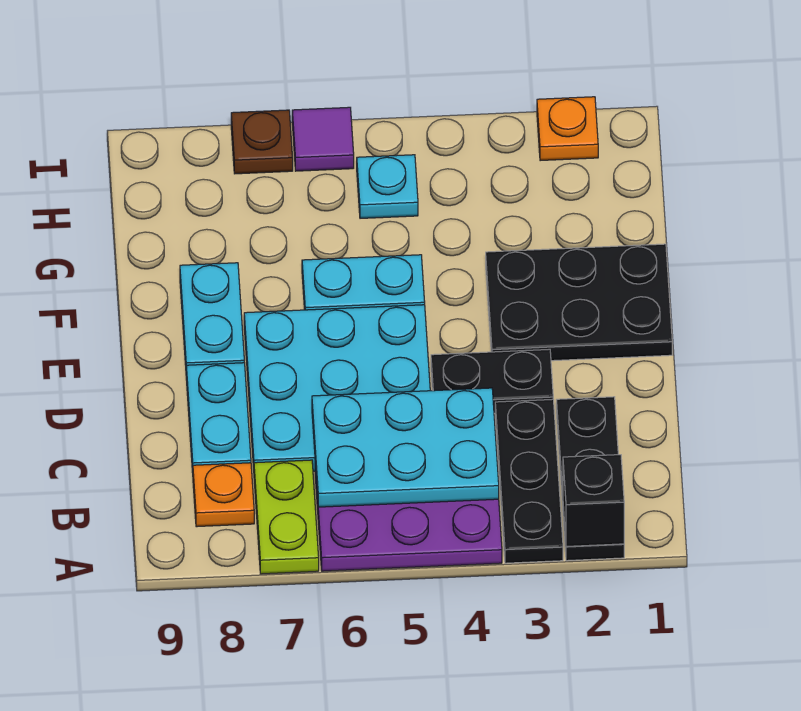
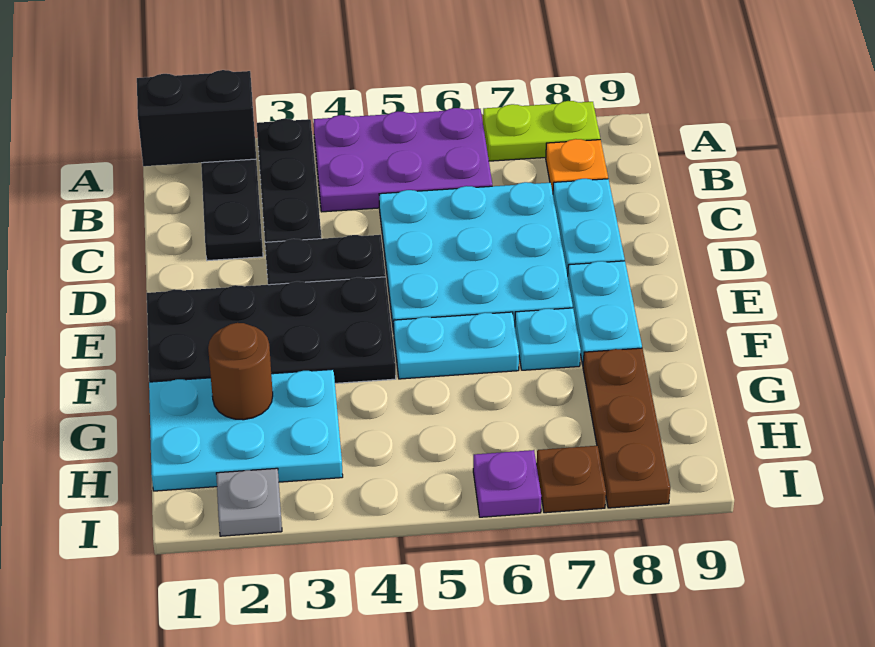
black 1x1 brick [563,455,624,546] -> black 1x2 brick [137,70,256,166]
lime 1x2 plate [254,460,319,574] -> lime 1x2 plate turned to [483,101,600,161]
cyan 2x3 plate [312,388,499,507] -> cyan 2x3 plate moved to [149,369,343,491]
black 2x3 plate [486,244,672,361] -> black 2x4 plate [147,277,396,383]
none -> brown 1x1 round brick [208,323,273,420]
none -> brown 1x3 plate [583,348,670,508]
cyan 1x1 plate [357,155,418,218] -> cyan 1x1 plate moved to [515,308,581,370]
orange 1x1 plate [537,97,598,161] -> grey 1x1 plate [216,468,282,536]
purple 1x1 tile [292,107,354,171] -> purple 1x1 plate [473,450,541,517]

